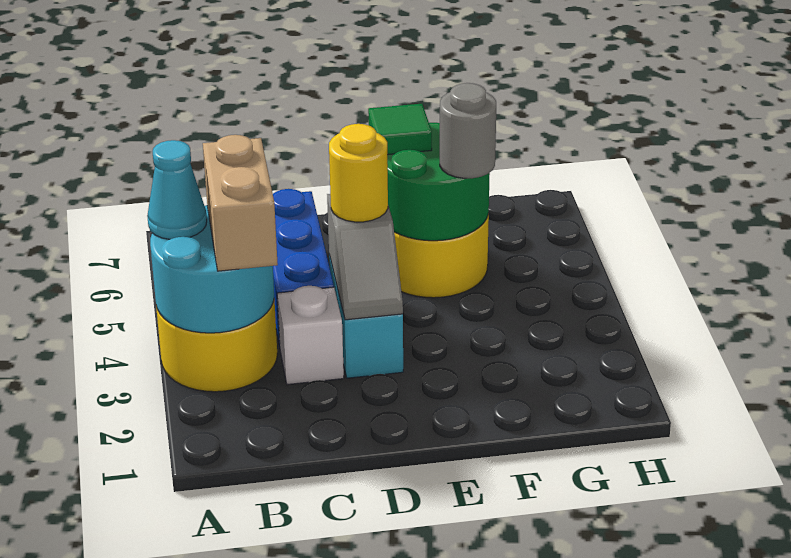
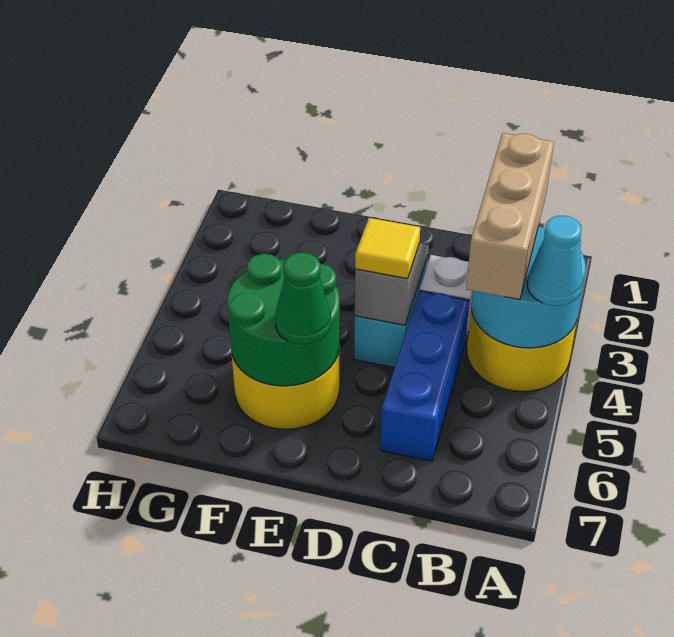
tan 1x2 brick [203,135,278,271] -> tan 1x3 brick [466,133,554,300]
yellow 1x1 round brick [329,124,388,222] -> yellow 1x1 tile [355,218,420,279]
green 1x1 tile [368,104,432,155] -> green 1x1 cone [275,252,331,344]
grey 1x1 round brick [440,83,496,178] -> none

